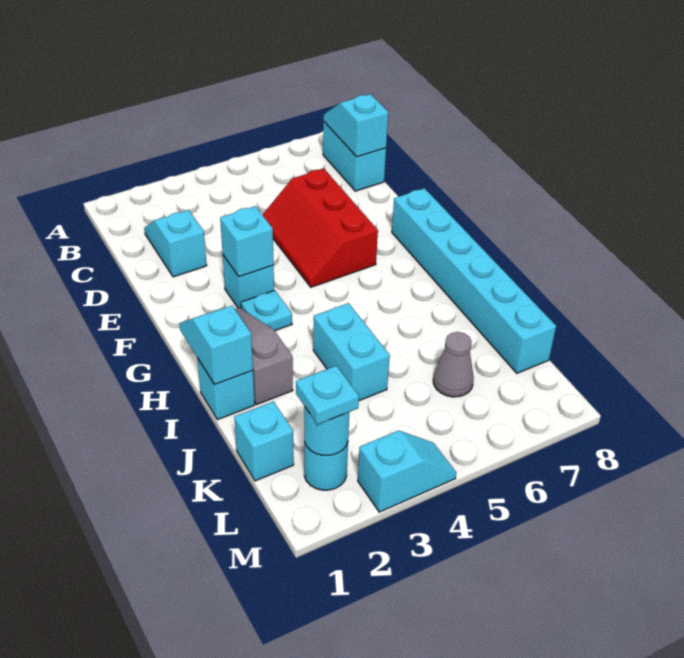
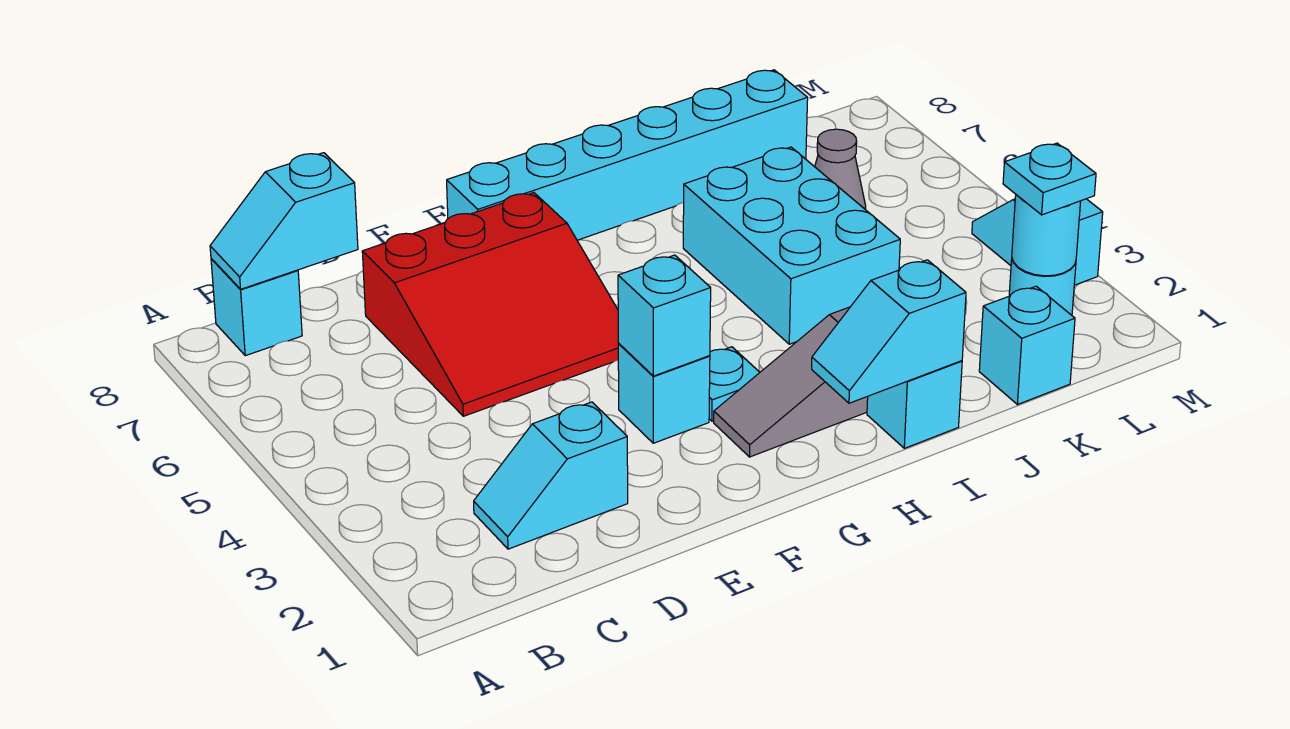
cyan 1x2 brick [323,122,386,191] -> cyan 1x1 brick [211,259,302,356]
red 2x3 slope [263,169,378,287] -> red 3x3 slope [362,193,619,416]
cyan 1x2 brick [313,303,390,401] -> cyan 2x3 brick [683,147,900,344]

